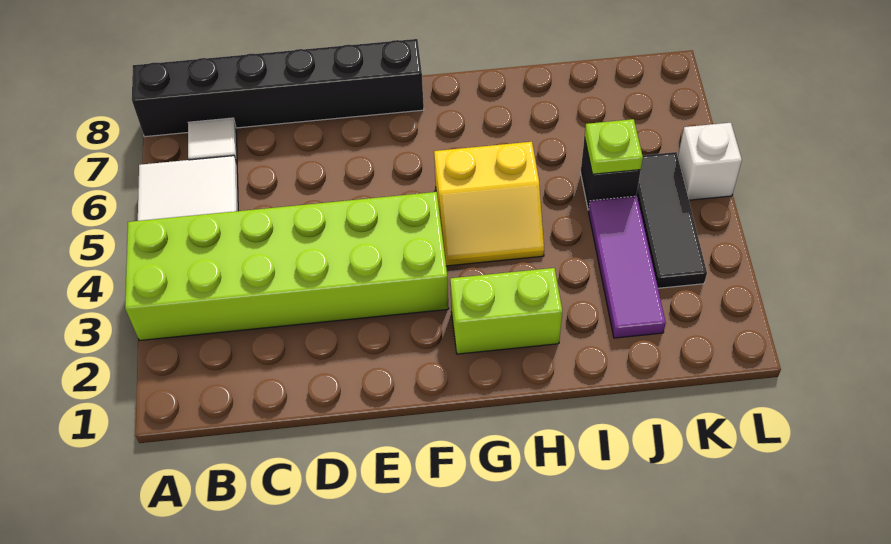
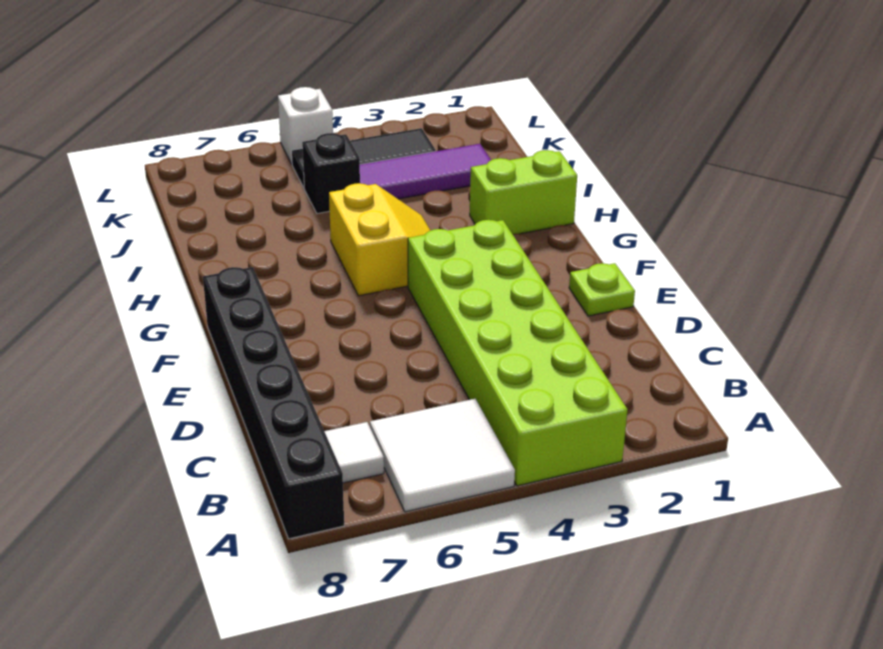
lime 1x2 brick [450,268,562,354] -> lime 1x2 brick turned to [470,150,577,234]
lime 1x1 plate [585,119,643,174] -> lime 1x1 plate moved to [569,263,635,316]

